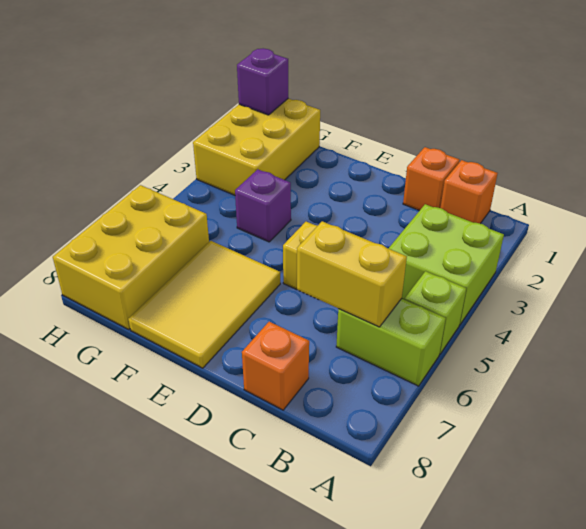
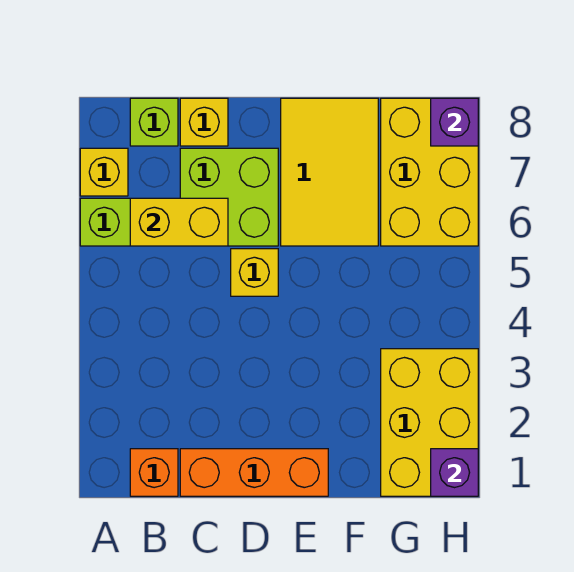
lime 2x2 brick [388,204,504,325] -> lime 2x2 brick moved to [180,148,278,246]
lime 1x1 brick [405,271,466,354] -> lime 1x1 brick moved to [130,98,178,146]
none -> yellow 1x1 brick [80,148,128,196]
orange 1x1 brick [403,147,460,211] -> orange 1x3 brick [180,449,328,496]
orange 1x1 brick [242,322,309,410] -> yellow 1x1 brick [180,98,228,146]
purple 1x1 brick [235,169,291,242] -> purple 1x1 brick moved to [431,98,478,146]

